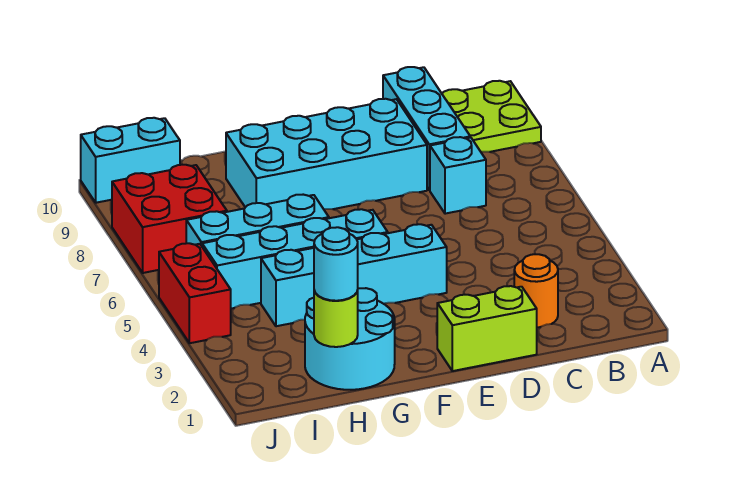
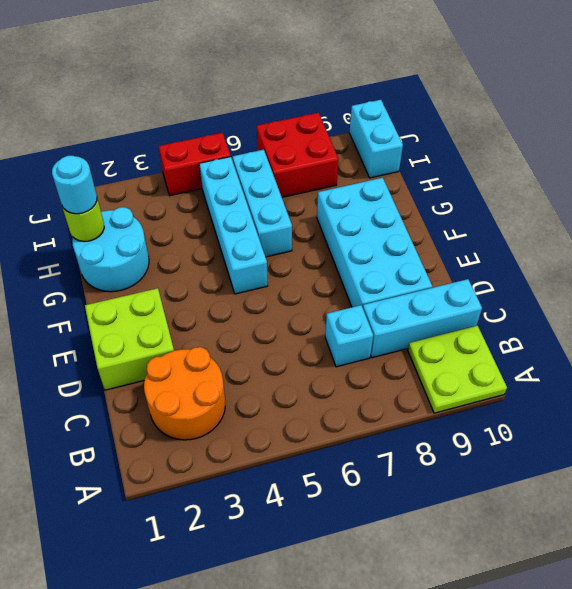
orange 1x1 round brick [514,254,558,327] -> orange 2x2 round brick [144,347,225,440]
lime 1x2 brick [437,286,537,371] -> lime 2x2 brick [85,288,174,390]
cyan 1x4 brick [261,224,447,326] -> none

